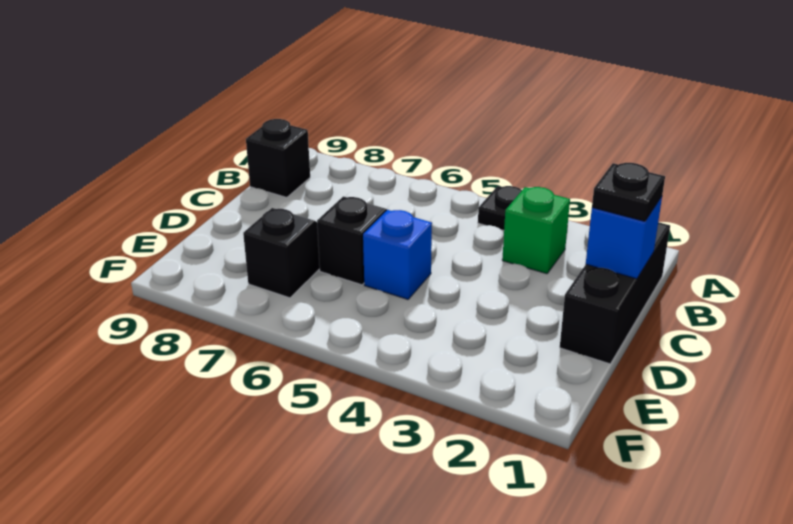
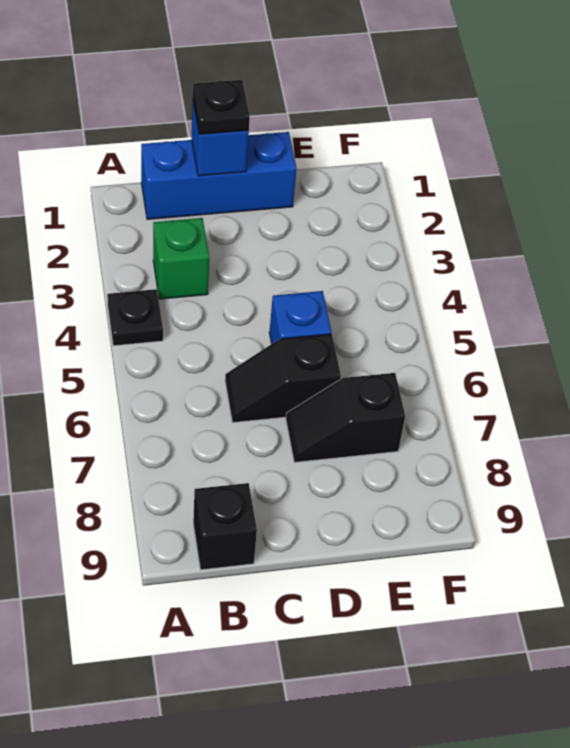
black 1x3 brick [560,222,670,364] -> blue 1x3 brick [141,132,297,219]

